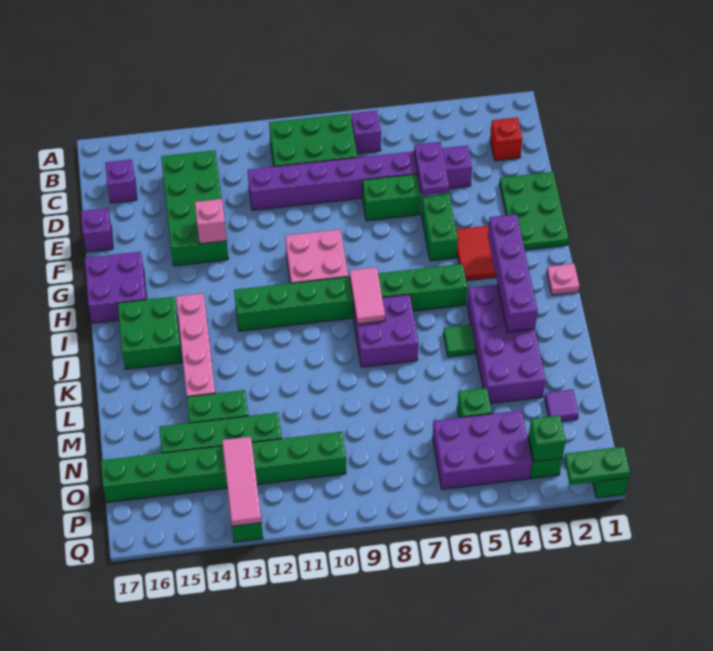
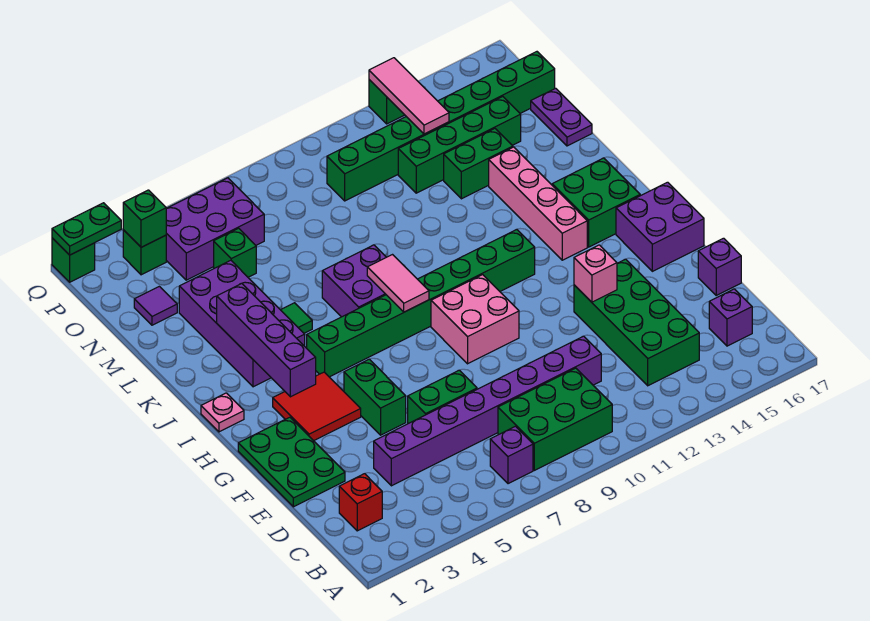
purple 1x2 plate [414,142,449,195] -> purple 1x2 plate moved to [531,88,592,146]

